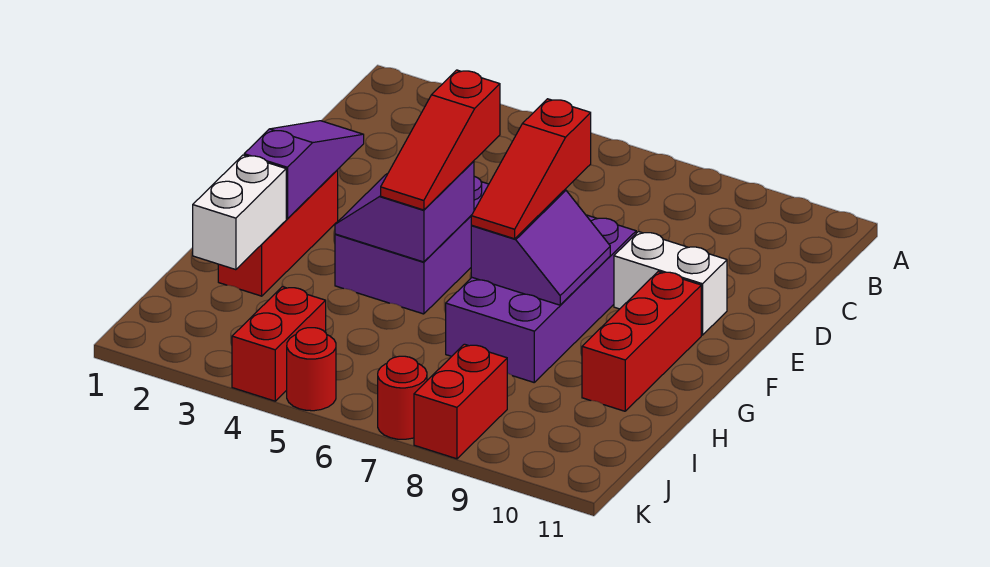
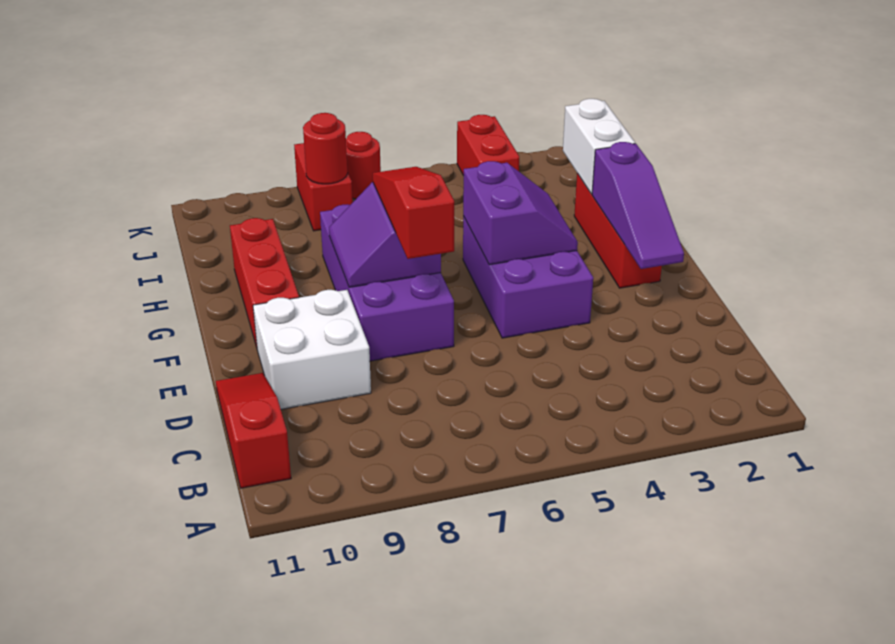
red 1x3 slope [381,70,500,210] -> red 1x3 slope moved to [216,373,291,488]
white 1x2 brick [614,232,727,335] -> white 2x2 brick [253,290,371,409]
red 1x1 round brick [287,328,336,411] -> red 1x1 round brick moved to [303,113,348,184]

